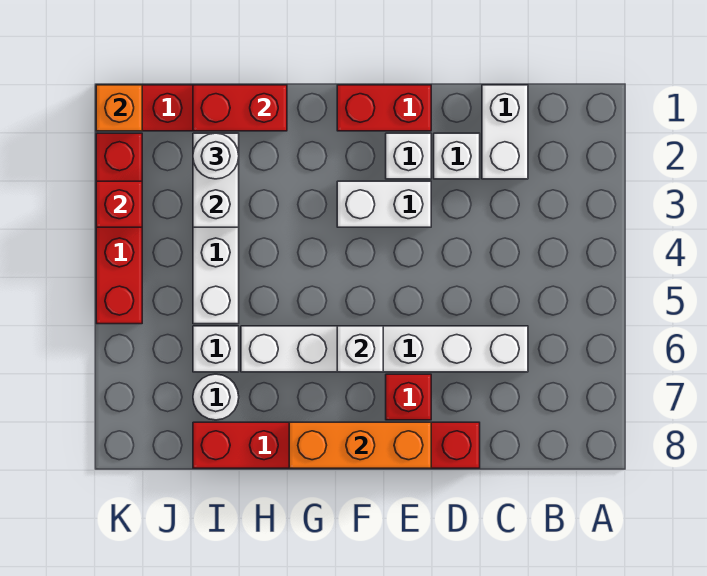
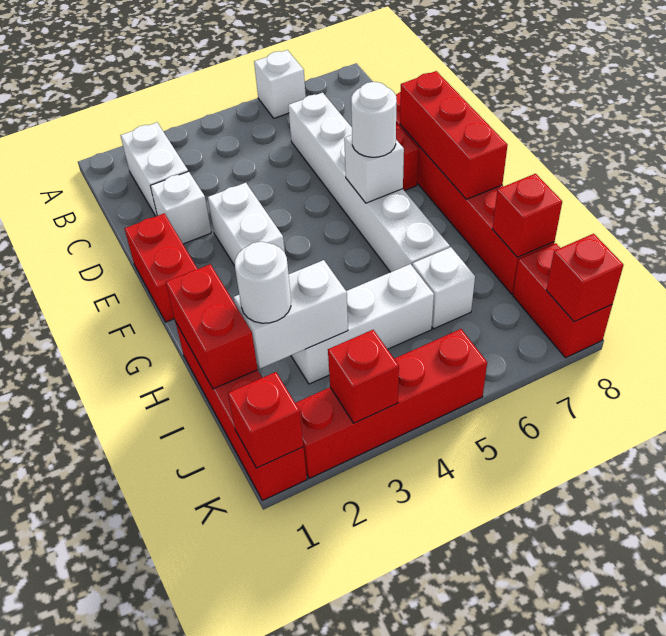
white 1x2 brick [482,85,528,179] -> white 1x2 brick turned to [120,123,188,216]
white 1x1 brick [386,133,431,179] -> white 1x1 brick moved to [254,50,306,118]
orange 1x3 brick [289,422,431,468] -> red 1x3 brick [400,71,508,199]
white 1x1 round brick [193,374,239,420] -> white 1x1 round brick moved to [351,82,397,157]
none -> red 1x1 brick [493,174,562,257]
none -> red 1x2 brick [513,243,612,358]
orange 1x1 brick [96,85,142,131] -> red 1x1 brick [228,372,303,468]
none -> red 1x1 brick [546,234,623,322]

